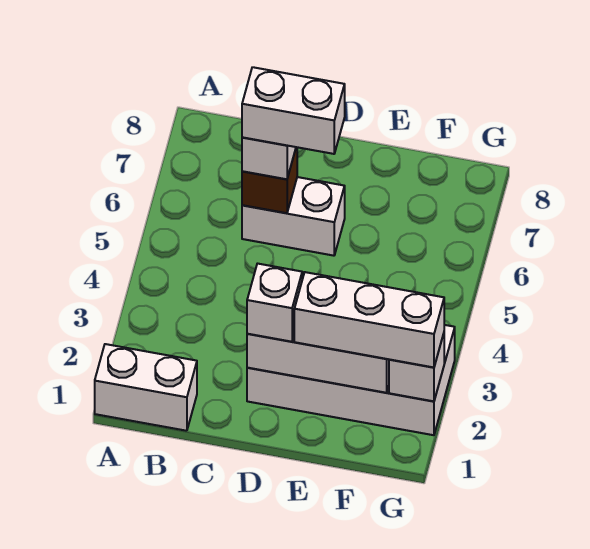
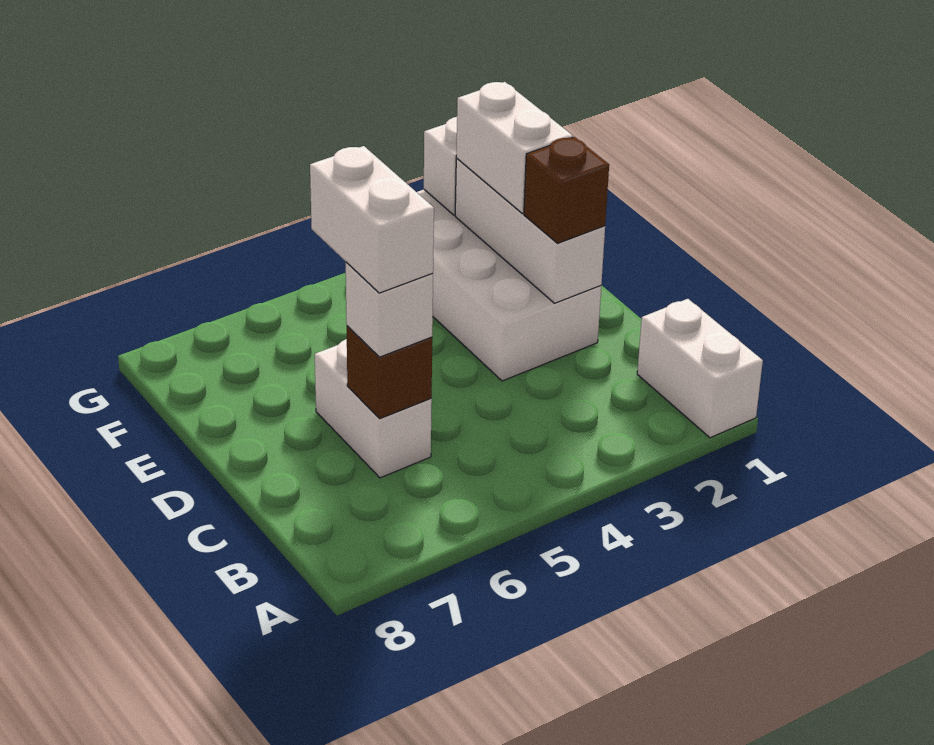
white 1x1 brick [247,264,302,342] -> brown 1x1 brick [524,137,609,243]
white 1x3 brick [294,272,444,368] -> white 1x2 brick [456,82,573,214]

